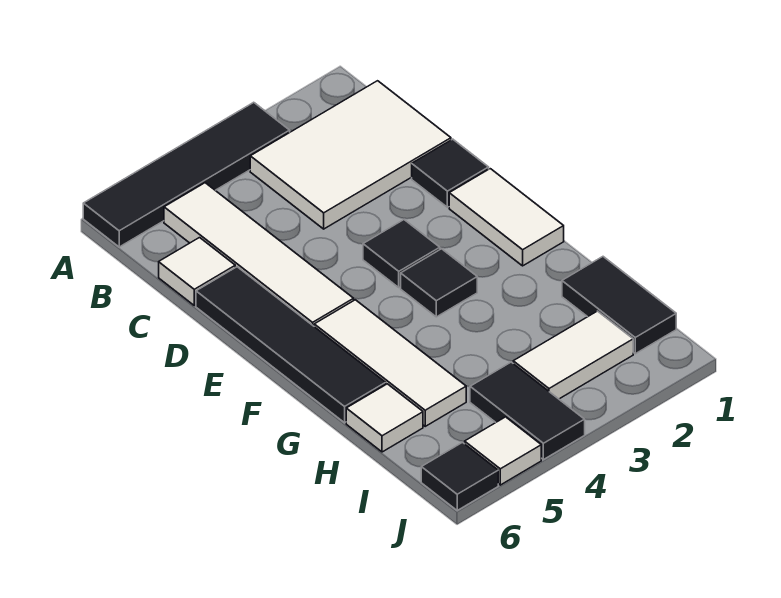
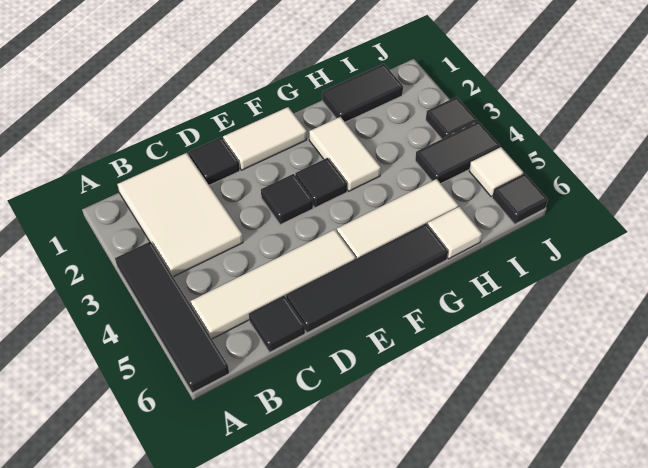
white 1x1 tile [159,238,235,305] -> black 1x1 tile [249,296,305,352]
white 1x2 tile [513,311,633,399] -> white 1x2 tile moved to [309,117,381,191]
none -> black 1x1 tile [426,97,477,139]

